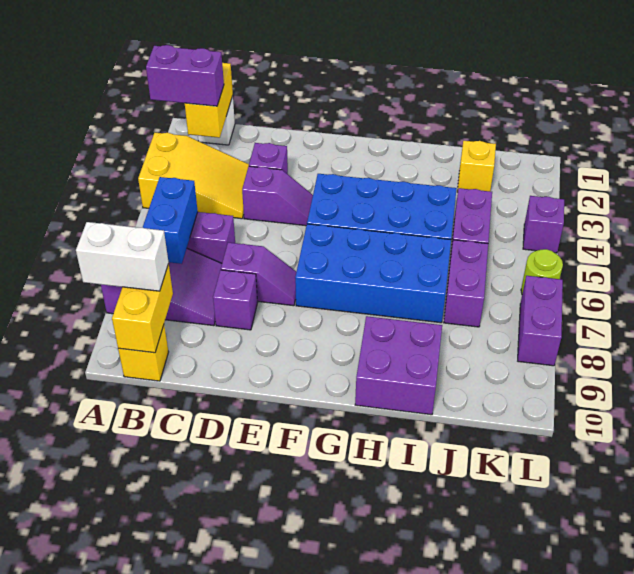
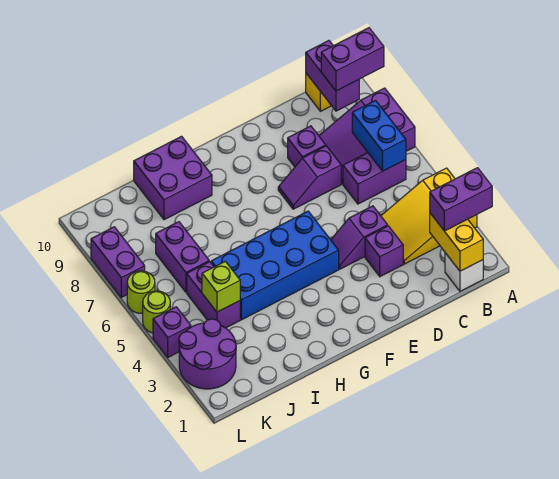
white 1x2 brick [76,222,169,291] -> purple 1x2 brick [321,28,384,91]
yellow 1x2 brick [112,264,173,353] -> purple 1x2 brick [306,41,359,111]
blue 2x4 brick [295,224,451,323] -> none
yellow 1x1 brick [457,141,496,192] -> none
none -> lime 1x1 brick [202,261,240,312]
none -> purple 2x2 round brick [179,319,236,389]
none -> lime 1x1 round brick [143,291,170,333]

